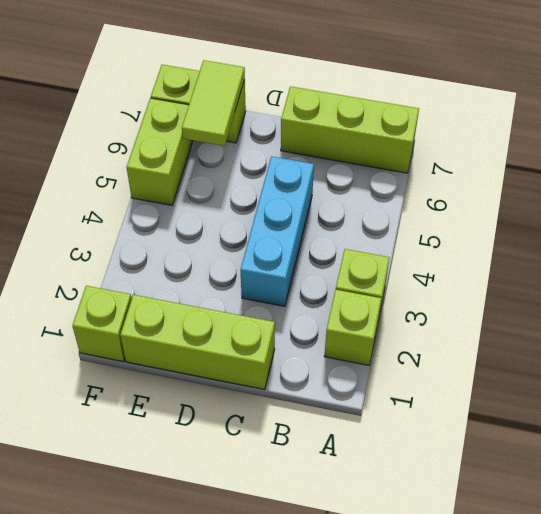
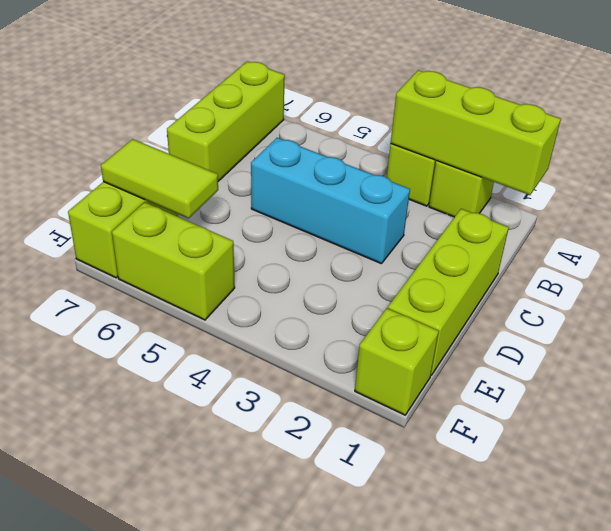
none -> lime 1x3 brick [391,70,561,195]

